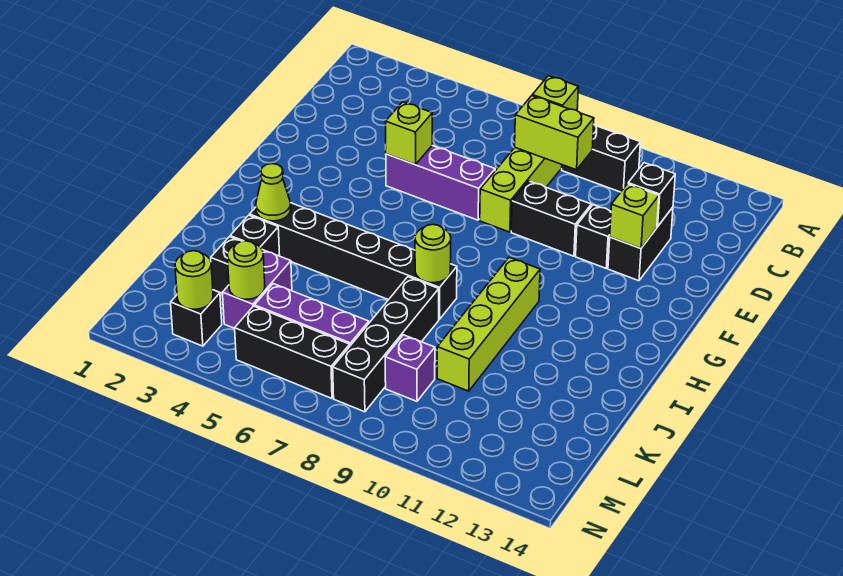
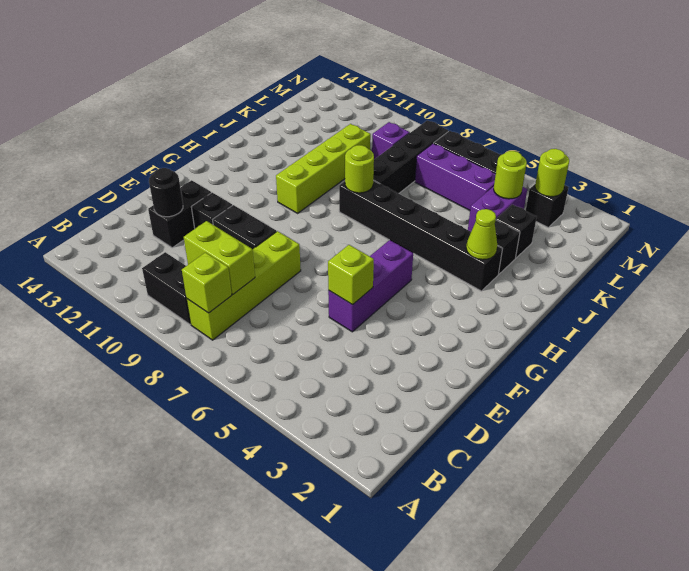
black 1x1 brick [628,163,675,227] -> black 1x1 round brick [149,168,183,217]
purple 1x3 brick [386,146,495,220] -> purple 1x3 brick turned to [328,240,413,332]
lime 1x1 brick [610,184,659,248] -> none

